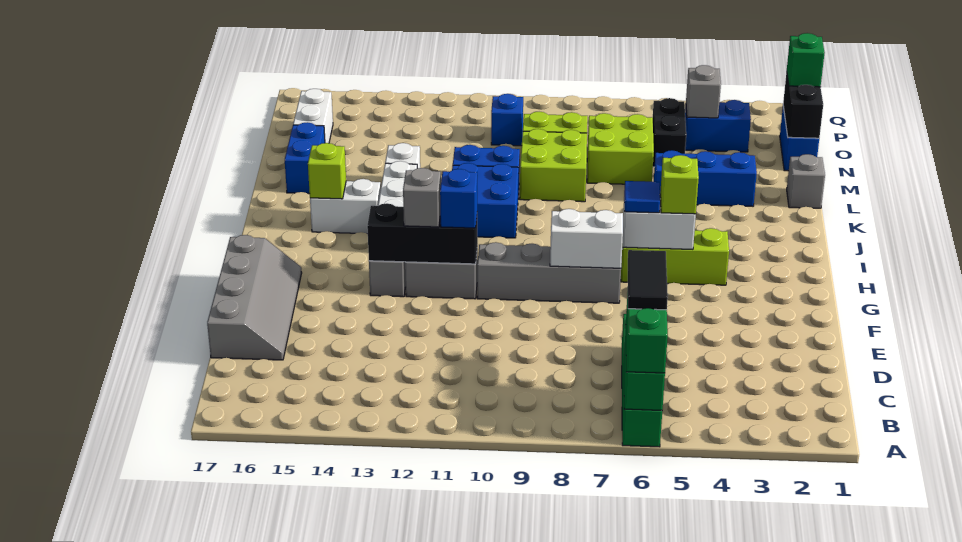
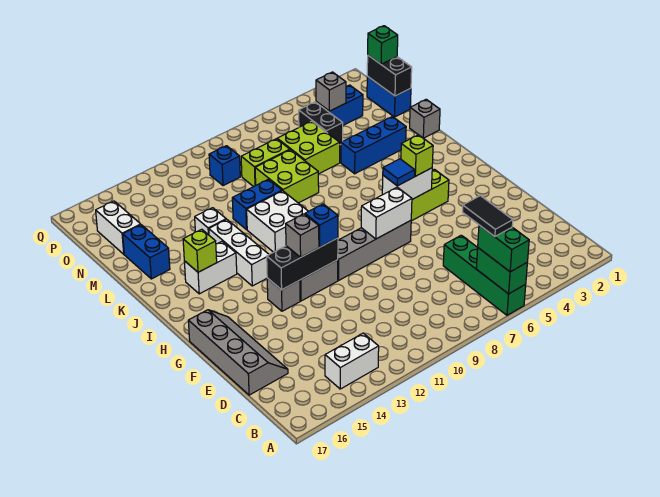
none -> white 1x2 brick [325,333,379,389]
blue 2x2 brick [452,163,519,238] -> white 2x2 brick [247,191,308,252]

